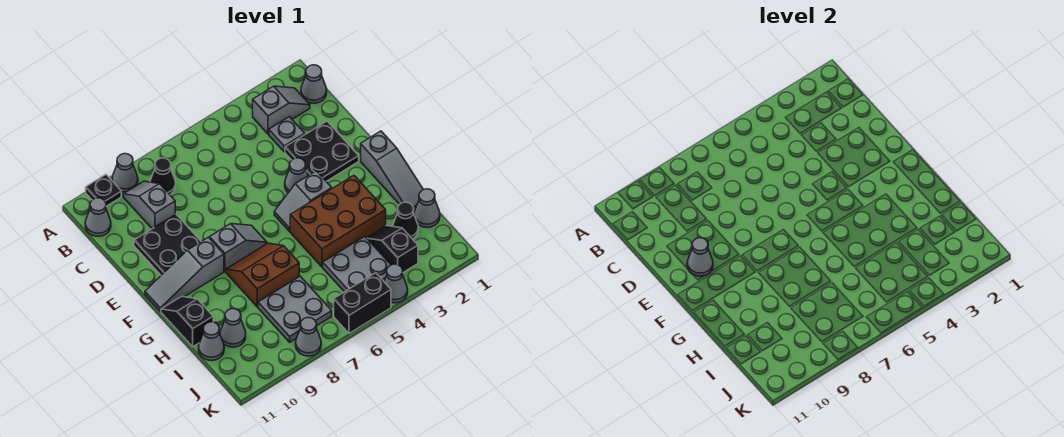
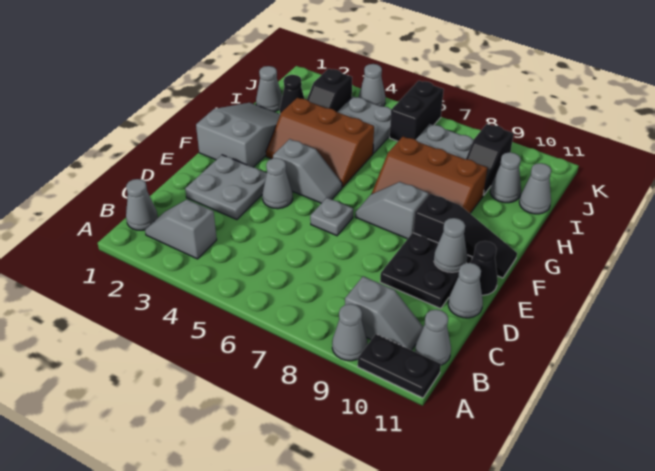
black 1x1 plate [86,175,121,206] -> black 1x2 plate [358,334,441,398]
black 1x1 cone [150,158,176,194] -> black 1x1 cone moved to [470,241,498,295]
grey 1x2 slope [123,181,175,229] -> grey 1x2 slope turned to [345,276,423,350]
grey 1x1 plate [269,117,305,152] -> grey 1x1 plate moved to [310,198,353,236]
black 2x2 plate [285,121,359,181] -> grey 2x2 plate [185,155,267,220]
grey 1x3 slope [361,131,423,210] -> grey 2x3 slope [196,103,280,167]
grey 1x3 slope [145,237,224,311] -> black 1x3 slope [413,194,517,278]
brown 2x3 brick [290,176,386,267] -> brown 2x3 slope [266,98,374,187]
brown 2x2 slope [226,243,299,307] -> brown 2x3 slope [372,137,487,213]
black 1x2 slope [161,296,213,347] -> black 1x2 slope moved to [466,124,514,195]
black 1x2 brick [334,273,391,333] -> black 1x2 brick turned to [390,81,444,141]
grey 1x1 cone [296,317,321,356] -> grey 1x1 cone moved to [448,263,483,318]

